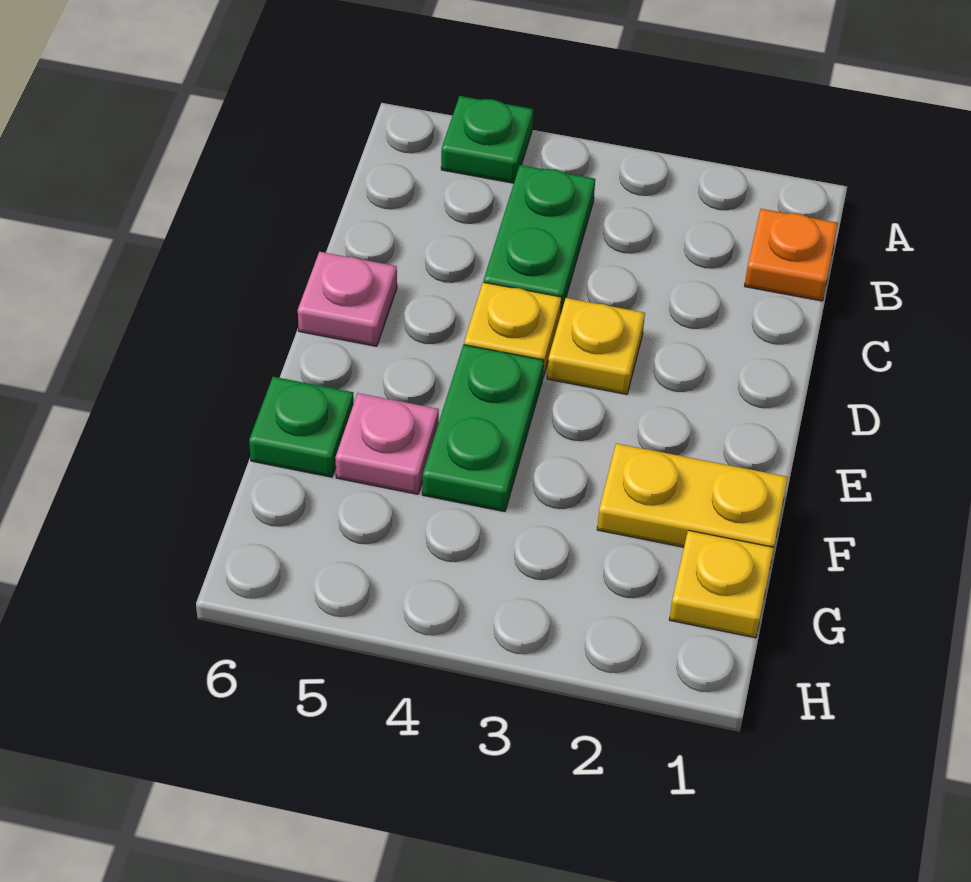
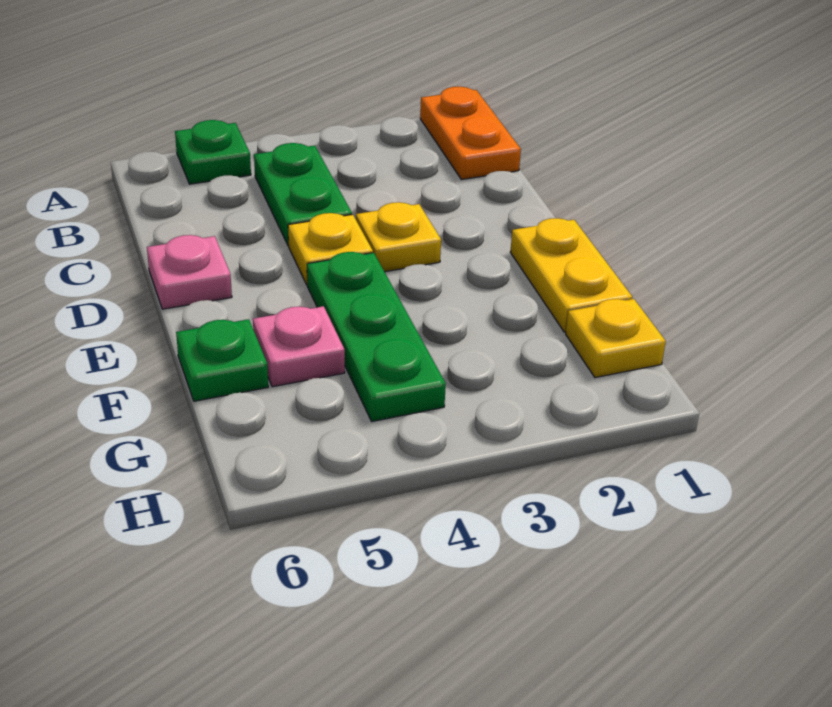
orange 1x1 plate [745,209,838,301] -> orange 1x2 plate [420,87,521,180]
green 1x2 plate [422,345,544,512] -> green 1x3 plate [307,252,446,421]
yellow 1x2 plate [597,443,788,547] -> yellow 1x2 plate turned to [510,218,632,332]

